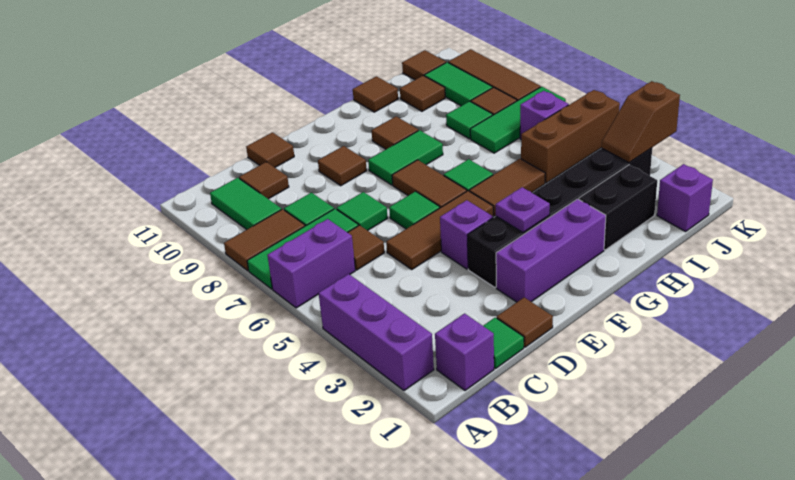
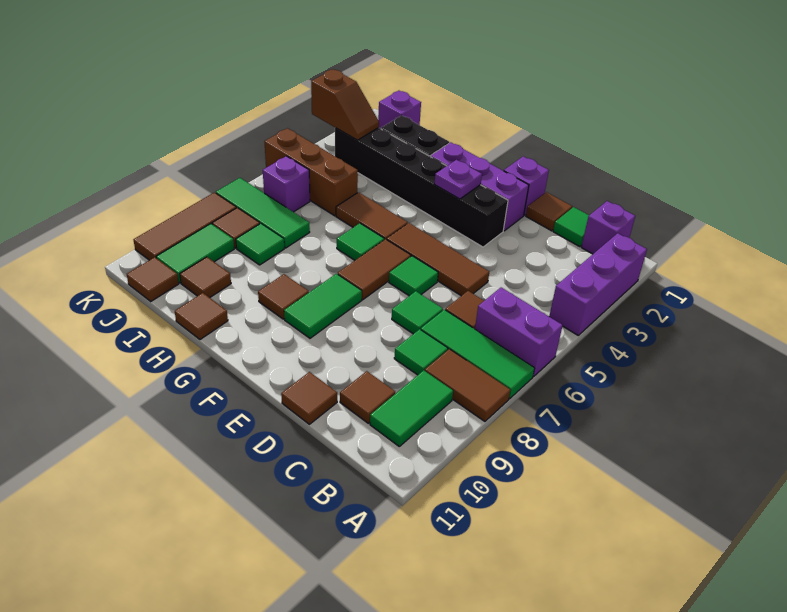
purple 1x1 brick [440,200,493,269] -> purple 1x1 brick moved to [504,156,549,215]
brown 1x1 tile [318,146,367,186] -> none
green 1x2 tile [368,130,443,185] -> green 1x2 tile turned to [284,274,362,338]

